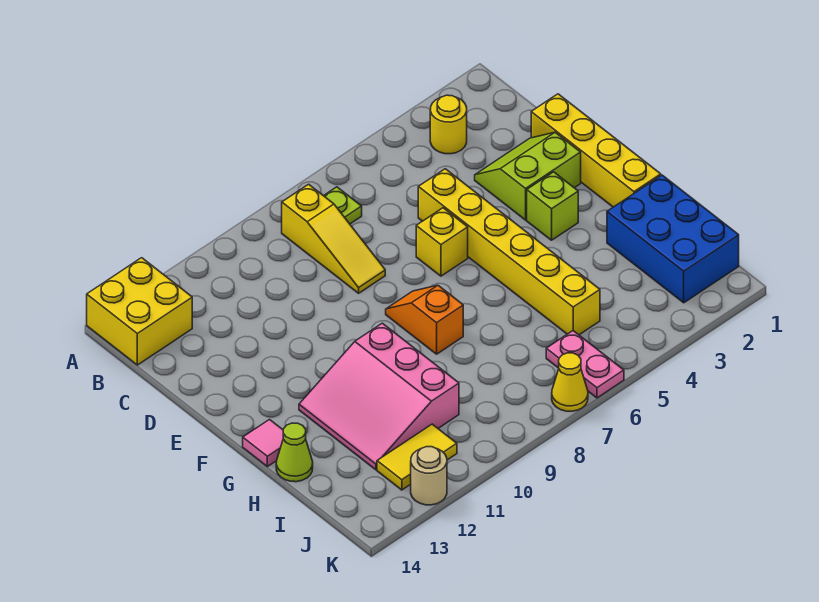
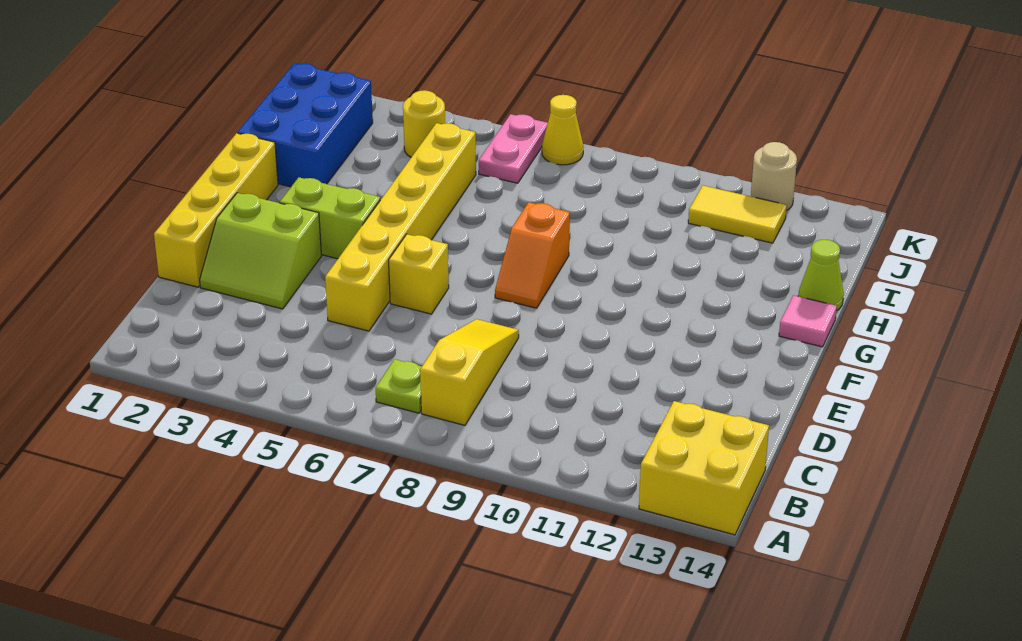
yellow 1x1 round brick [430,95,467,154] -> yellow 1x1 round brick moved to [403,90,445,157]
lime 1x1 brick [527,172,578,240] -> lime 1x2 brick [280,177,380,259]
pink 3x3 slope [299,323,459,470] -> none

